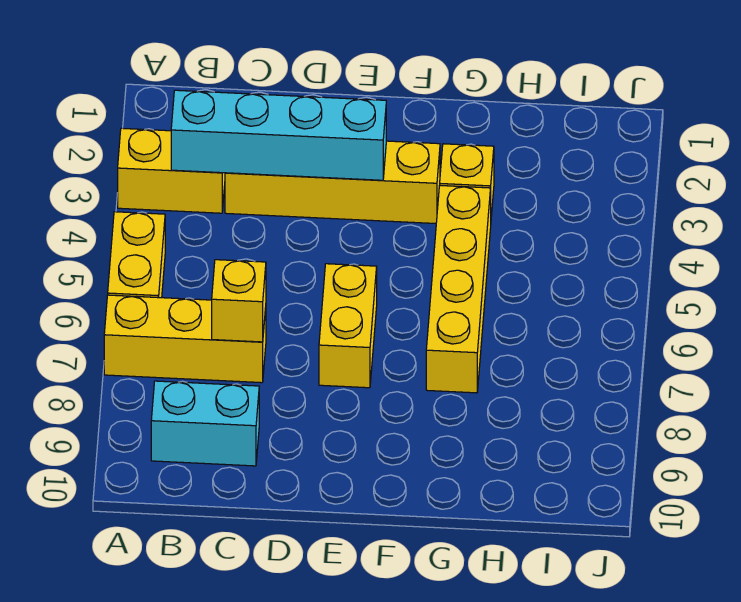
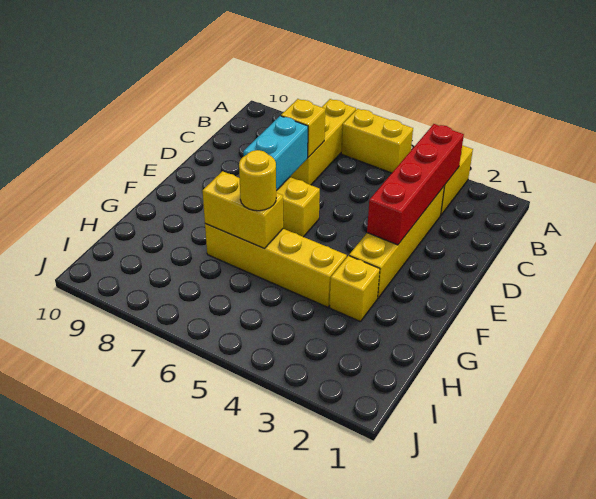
cyan 1x4 brick [171,90,386,180] -> red 1x4 brick [367,124,464,245]
cyan 1x2 brick [151,381,259,466] -> cyan 1x2 brick moved to [243,116,308,191]
none -> yellow 1x2 brick [202,171,283,248]
none -> yellow 1x1 round brick [239,150,276,211]

